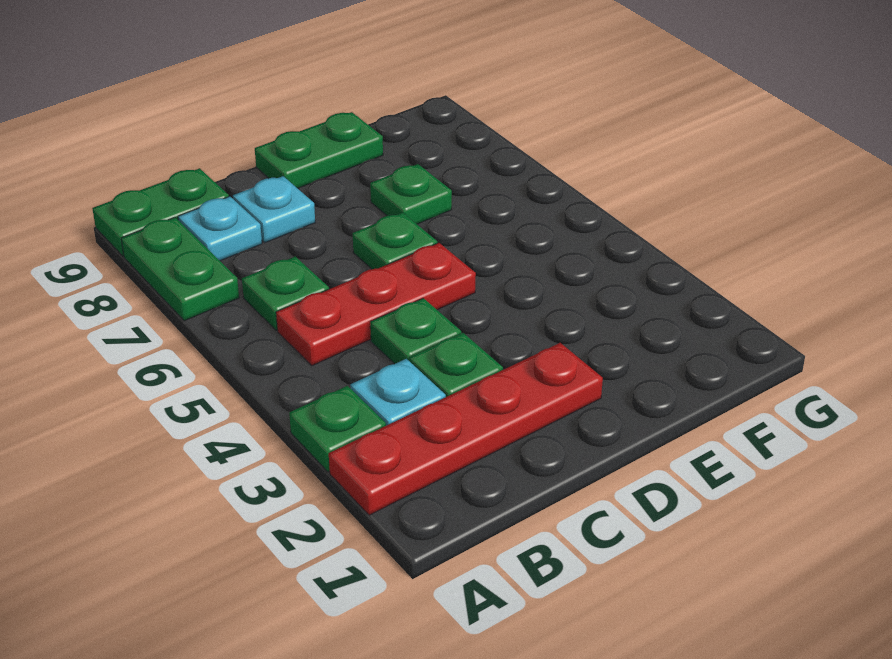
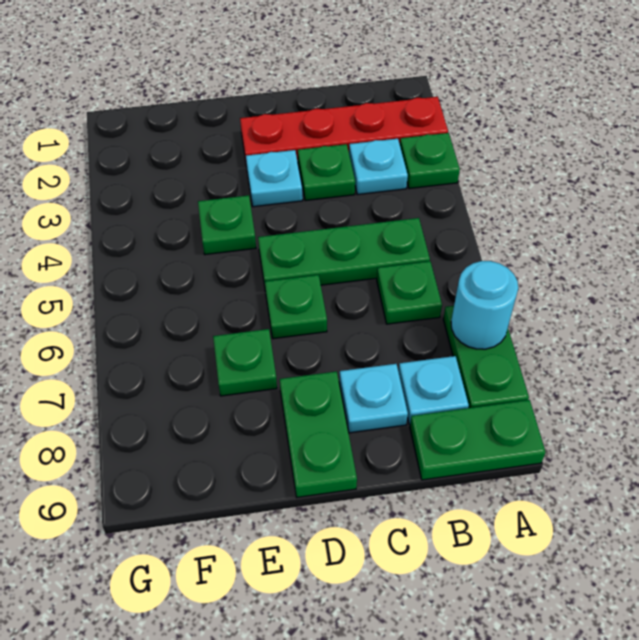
none -> cyan 1x1 round brick [451,261,518,349]
red 1x3 plate [276,243,476,366] -> green 1x3 plate [258,218,430,292]
green 1x1 plate [370,298,461,364] -> green 1x1 plate moved to [198,195,256,255]
none -> cyan 1x1 plate [246,150,303,207]
green 1x2 plate [255,112,383,188] -> green 1x2 plate turned to [280,371,357,497]

